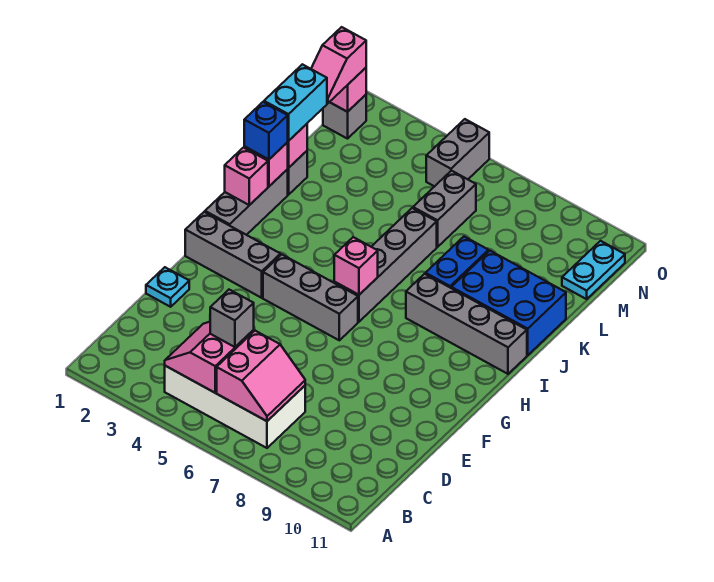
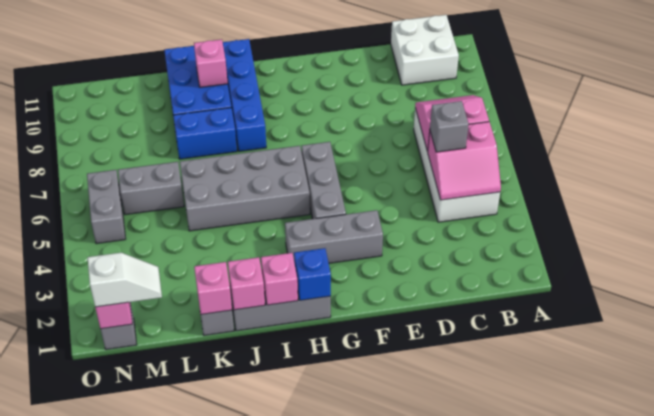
none -> white 2x2 brick [391,15,459,85]
cyan 1x1 plate [146,267,189,307] -> none
grey 1x3 brick [185,212,280,298] -> grey 1x3 brick turned to [285,210,383,263]
grey 1x4 brick [334,208,437,322] -> grey 2x4 brick [180,146,310,231]
pink 1x1 brick [334,237,378,295] -> pink 1x1 brick moved to [194,39,228,87]
grey 1x4 brick [406,274,527,374] -> blue 1x4 brick [223,39,266,151]
blue 1x1 brick [244,102,288,160] -> blue 1x1 brick moved to [294,248,331,300]
cyan 1x2 brick [264,64,327,141] -> none
pink 1x2 slope [311,27,366,103] -> white 1x2 slope [87,253,162,307]
cyan 1x2 plate [562,241,625,299] -> none
grey 1x2 brick [426,119,489,187] -> grey 1x2 brick turned to [87,170,126,244]

